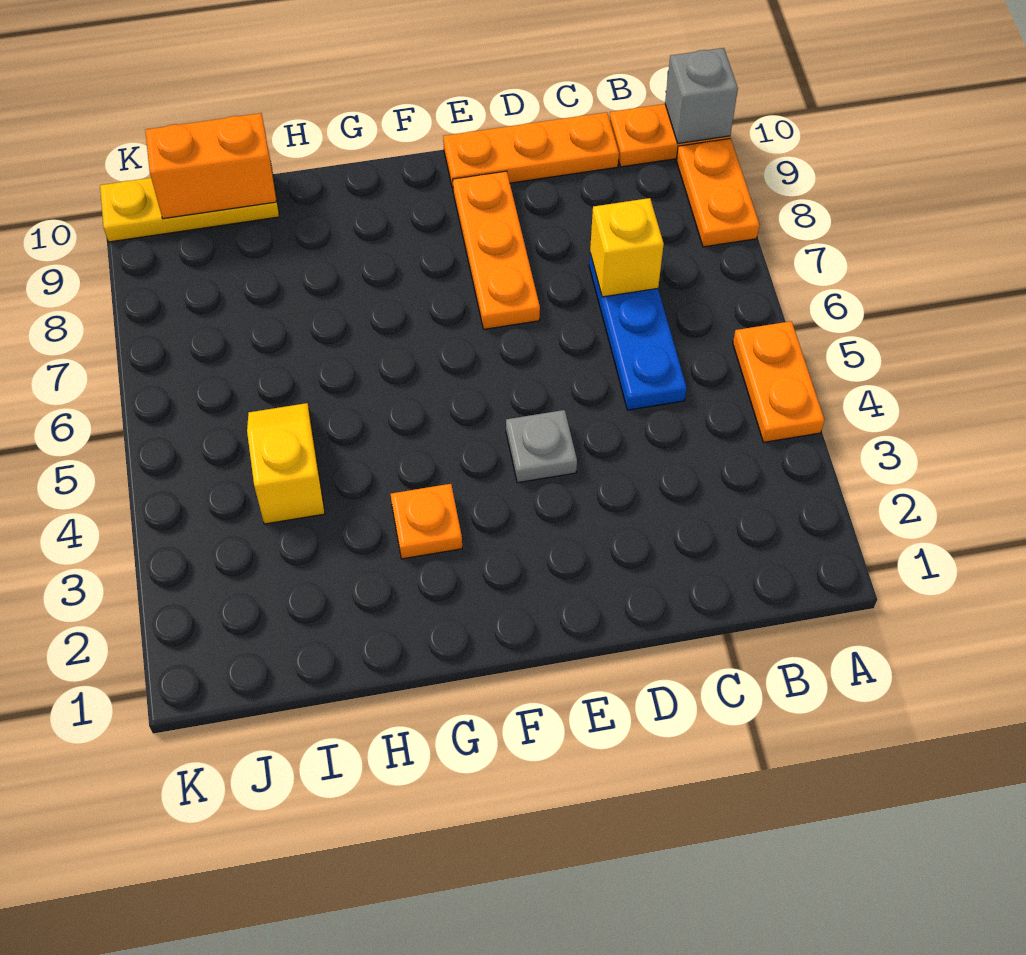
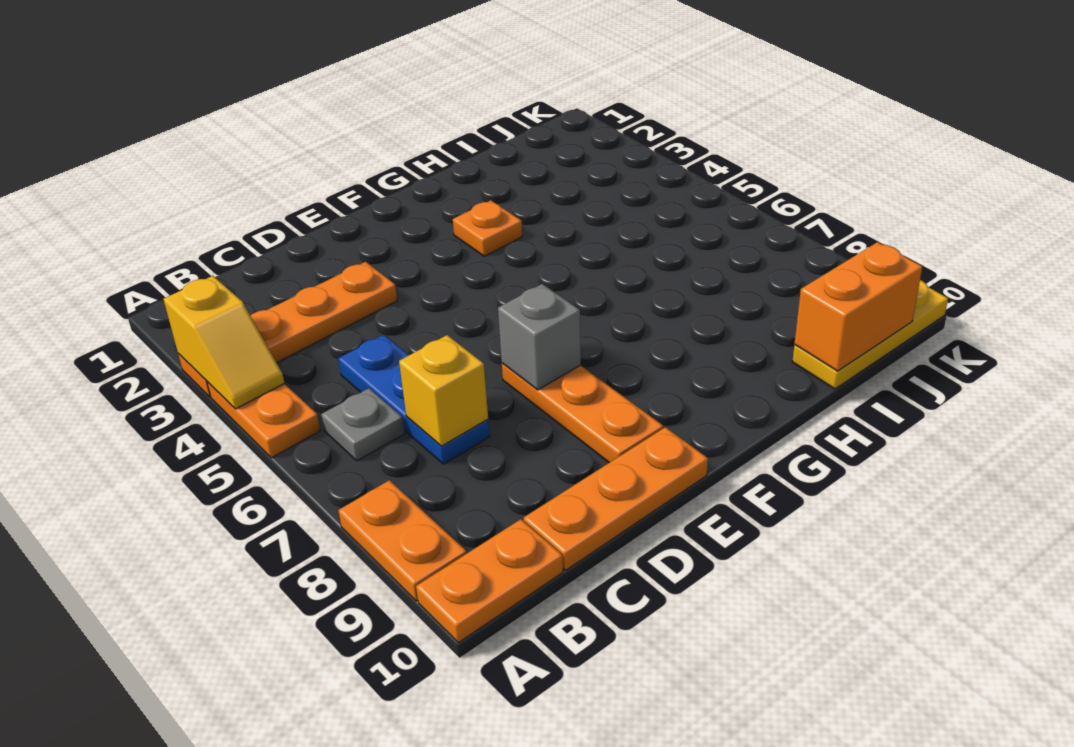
none -> orange 1x4 plate [178,262,397,397]
grey 1x1 brick [665,48,738,143] -> grey 1x1 brick moved to [498,284,581,390]
grey 1x1 plate [506,410,577,483] -> grey 1x1 plate moved to [321,388,405,461]
yellow 1x2 slope [247,403,325,524] -> yellow 1x2 slope moved to [163,276,284,409]

